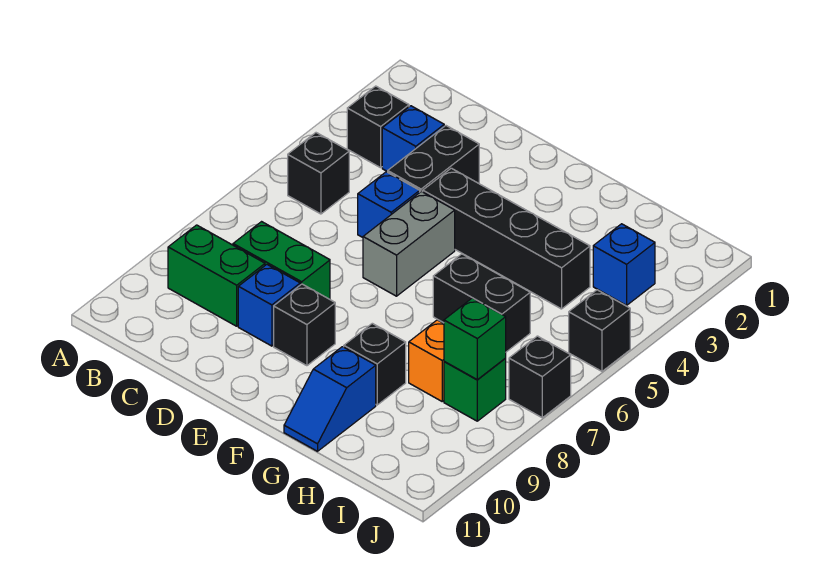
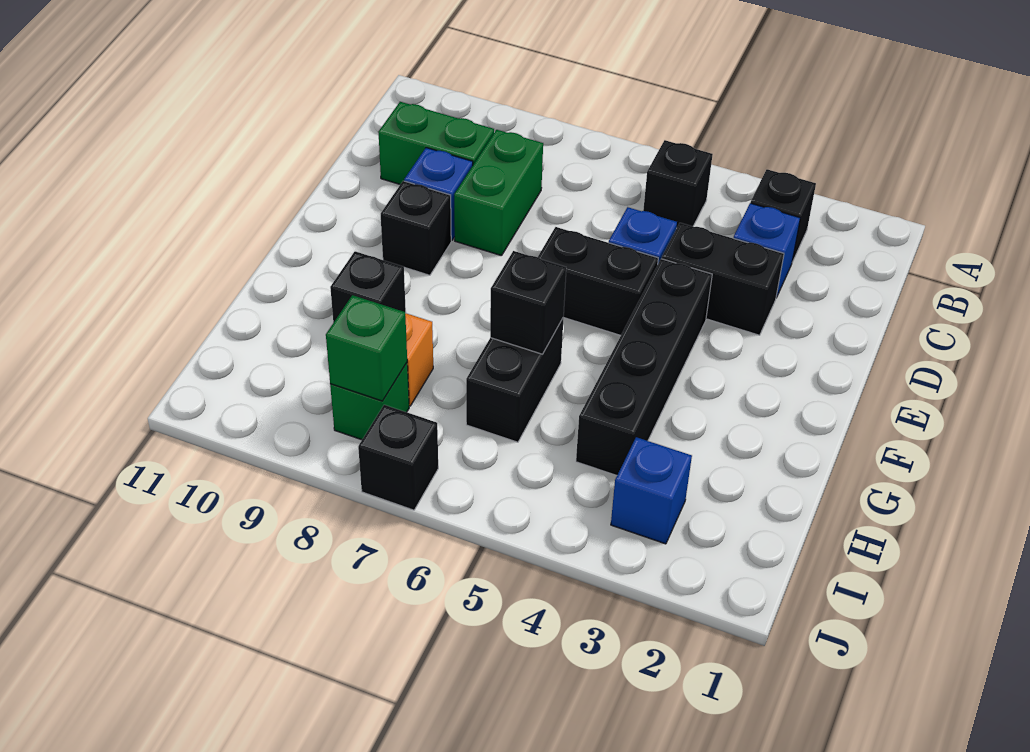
green 1x2 brick [168,225,265,326] -> green 1x2 brick turned to [378,102,494,184]
grey 1x2 brick [363,191,455,296] -> black 1x2 brick [538,227,658,335]
blue 1x2 slope [284,347,376,451] -> none
black 1x1 brick [569,290,630,371] -> black 1x1 brick moved to [490,251,566,354]

